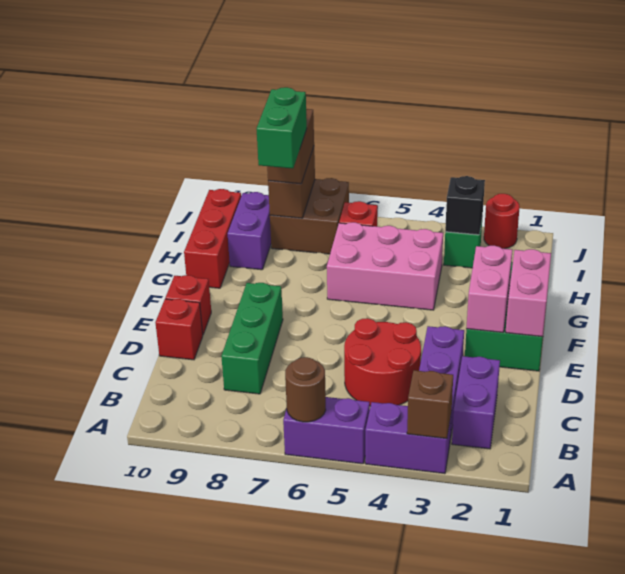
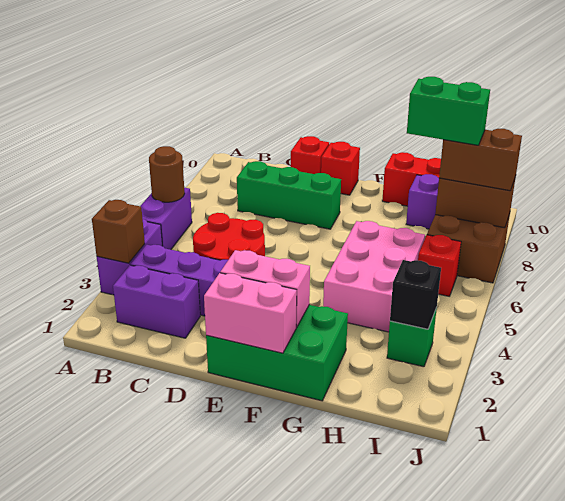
red 1x1 round brick [484,194,520,249] -> none

